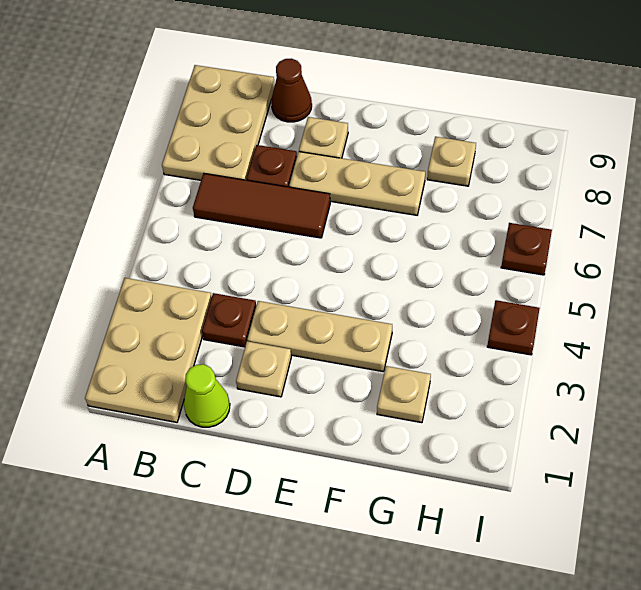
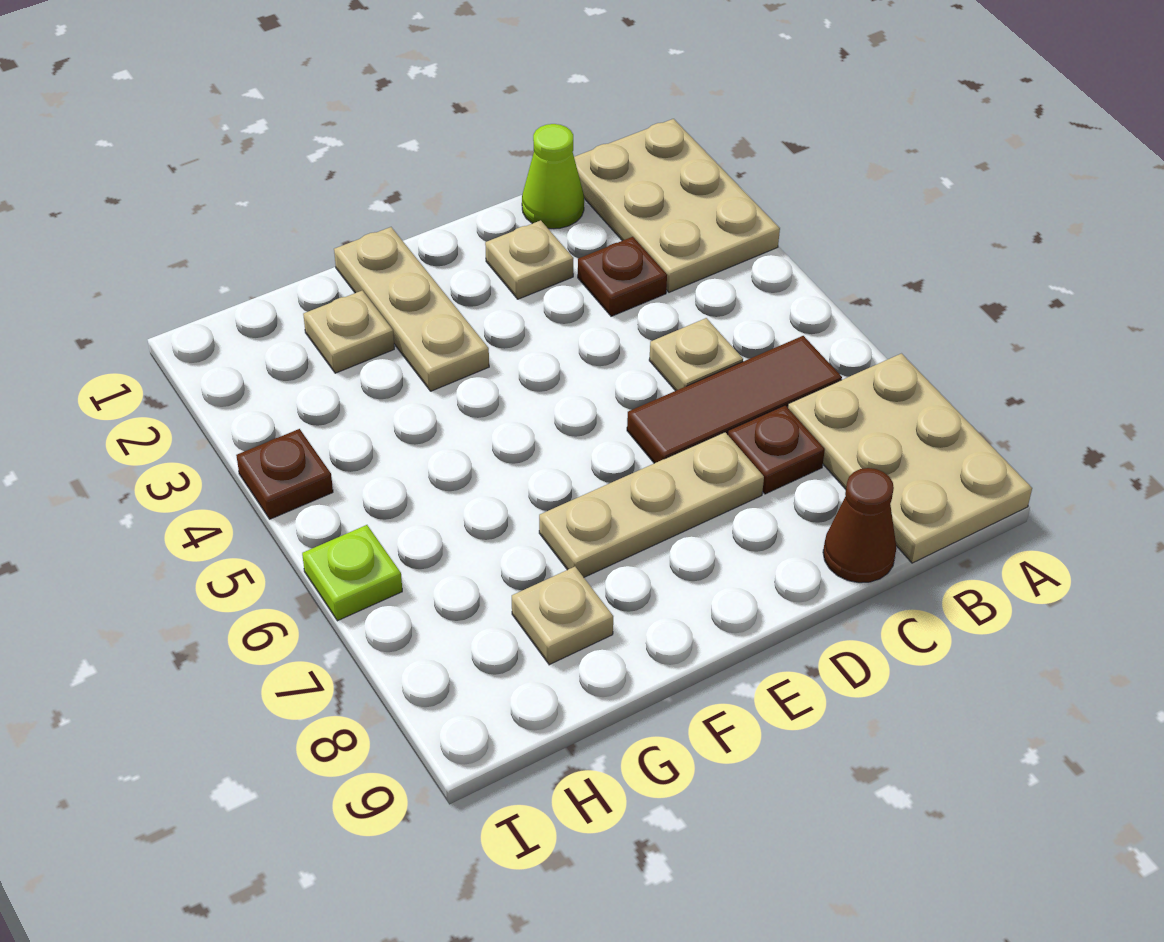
tan 1x3 plate [247,301,392,372] -> tan 1x3 plate turned to [334,227,489,391]
tan 1x1 plate [299,117,348,158] -> tan 1x1 plate moved to [649,318,743,391]
brown 1x1 plate [501,223,552,275] -> lime 1x1 plate [302,525,402,621]

